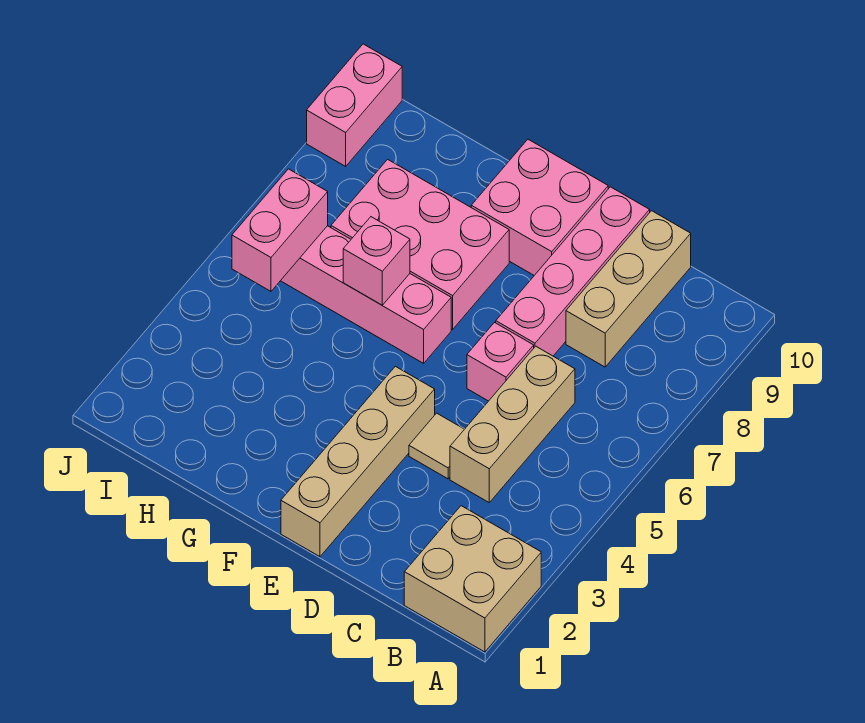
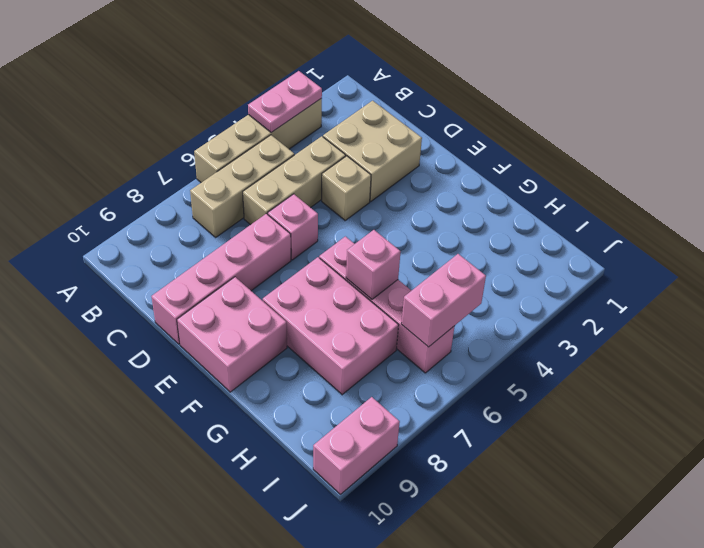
tan 2x2 brick [404,506,541,652] -> tan 2x2 brick moved to [323,101,422,201]
none -> pink 1x2 plate [248,71,322,133]
tan 1x3 brick [566,211,691,367] -> tan 1x3 brick moved to [190,135,294,237]
tan 1x1 tile [409,413,464,479] -> tan 1x1 brick [322,156,371,220]
tan 1x4 brick [281,366,435,557] -> tan 1x4 brick moved to [194,98,322,183]

